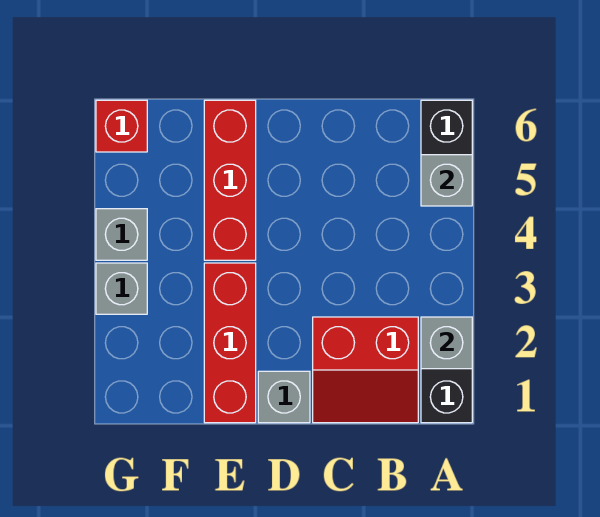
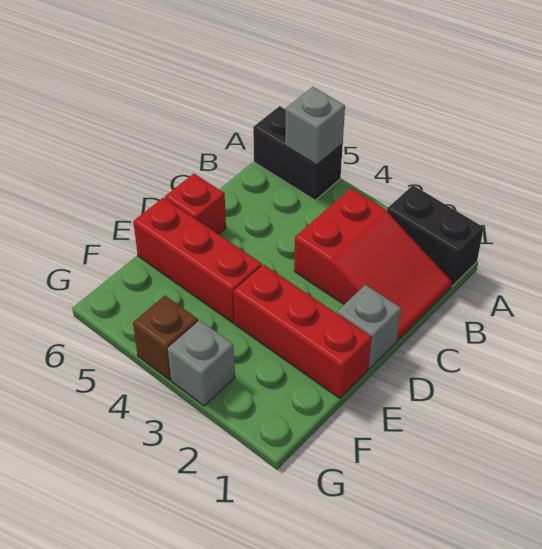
grey 1x1 brick [421,317,472,369] -> none
red 2x2 slope [313,317,418,423] -> red 2x3 slope [294,188,452,340]
grey 1x1 brick [96,209,147,260] -> brown 1x1 brick [133,296,198,380]
red 1x1 brick [96,100,147,152] -> red 1x1 brick moved to [165,174,226,234]

